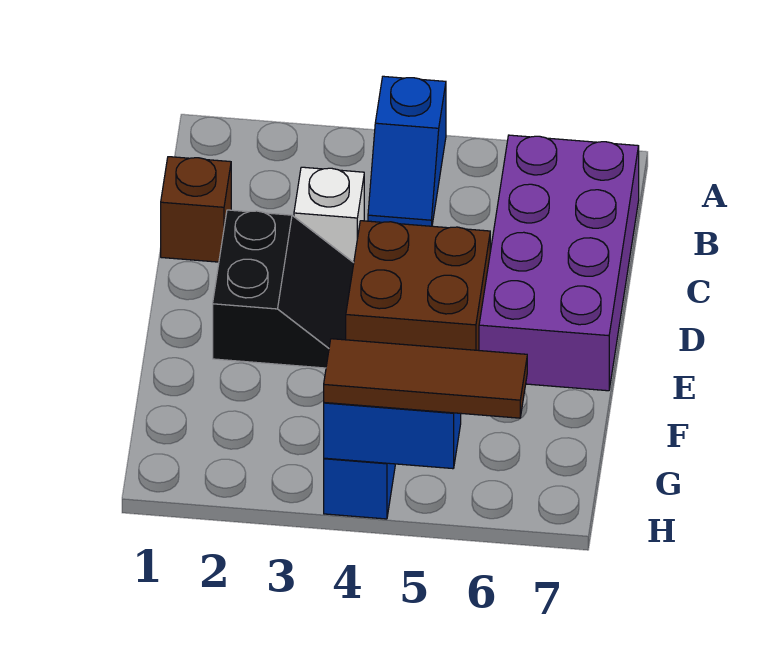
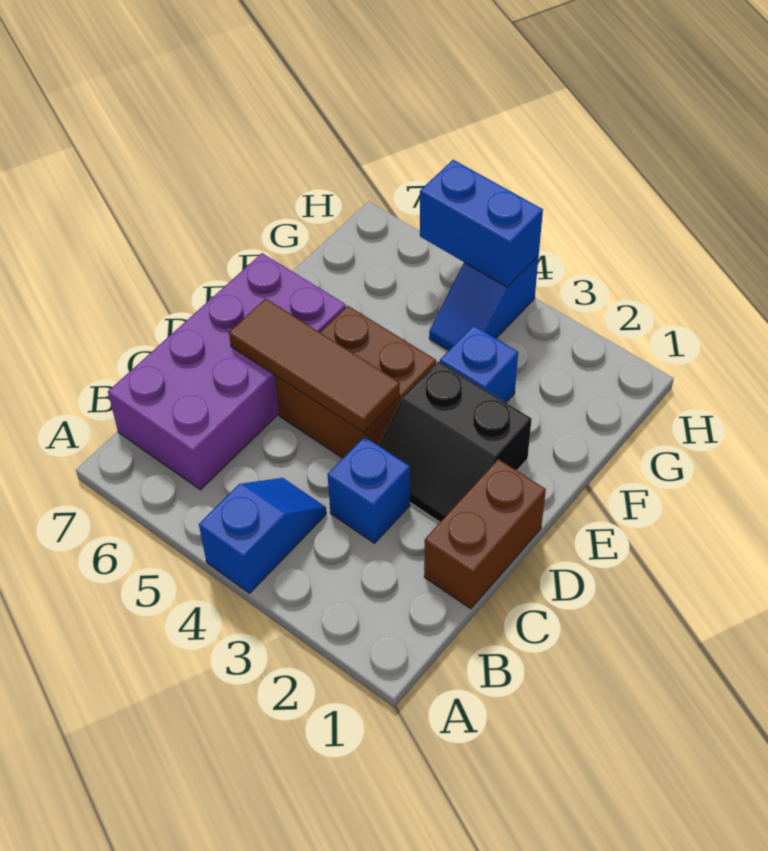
brown 1x1 brick [161,157,231,262] -> brown 1x2 brick [424,459,546,609]
white 1x1 brick [294,167,364,263] -> blue 1x1 brick [327,437,410,543]
black 2x2 slope [213,210,354,368] -> black 2x2 slope turned to [379,361,532,522]
none -> blue 1x1 brick [440,325,518,402]
brown 1x3 tile [324,339,527,418] -> brown 1x3 tile moved to [229,299,400,432]

